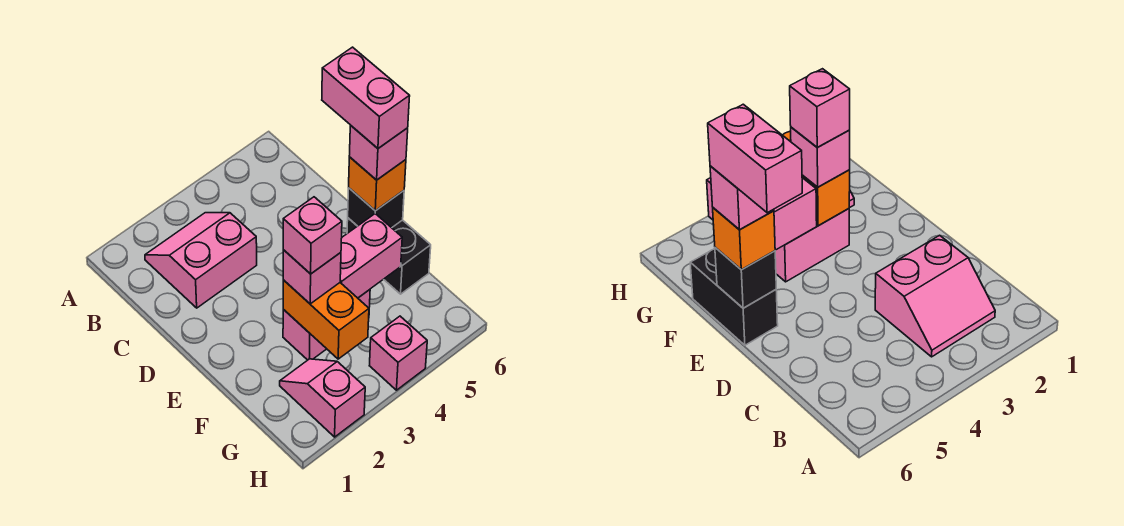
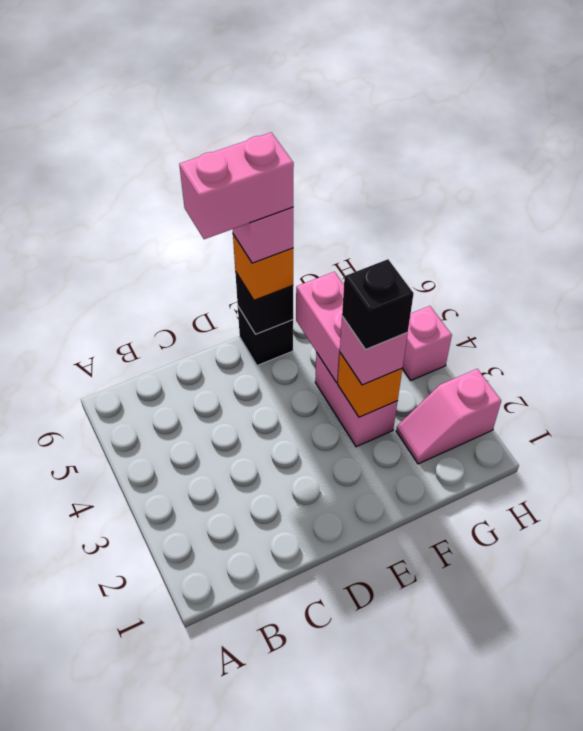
pink 2x2 slope [145,213,257,308] -> none
black 1x2 brick [347,218,431,294] -> black 1x1 brick [238,307,293,366]
orange 1x2 brick [283,280,369,359] -> orange 1x1 brick [338,353,402,417]
pink 1x1 brick [283,197,342,274] -> black 1x1 brick [342,259,414,349]

